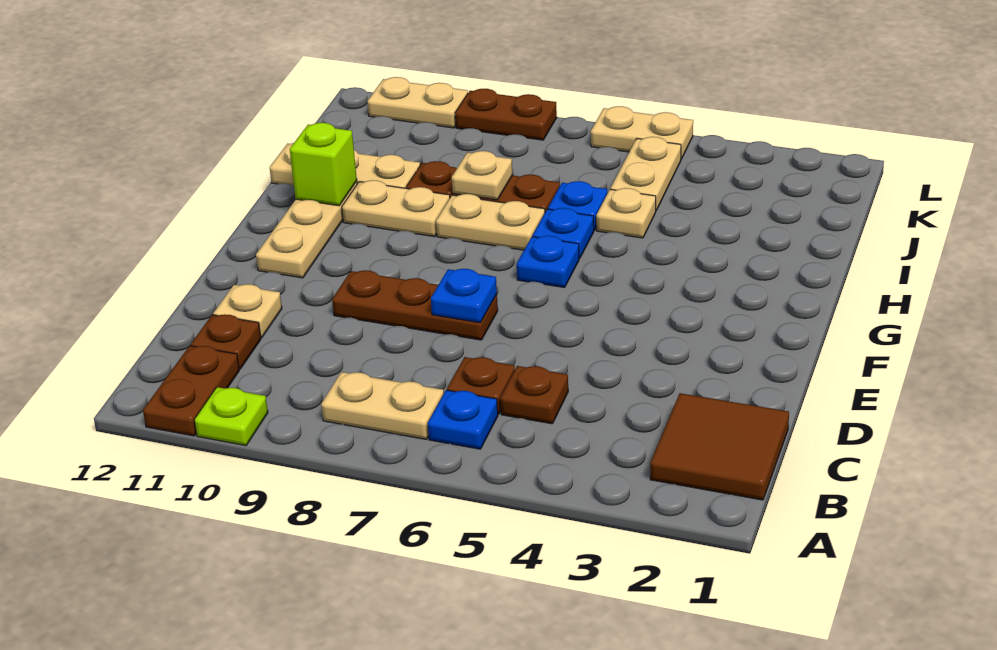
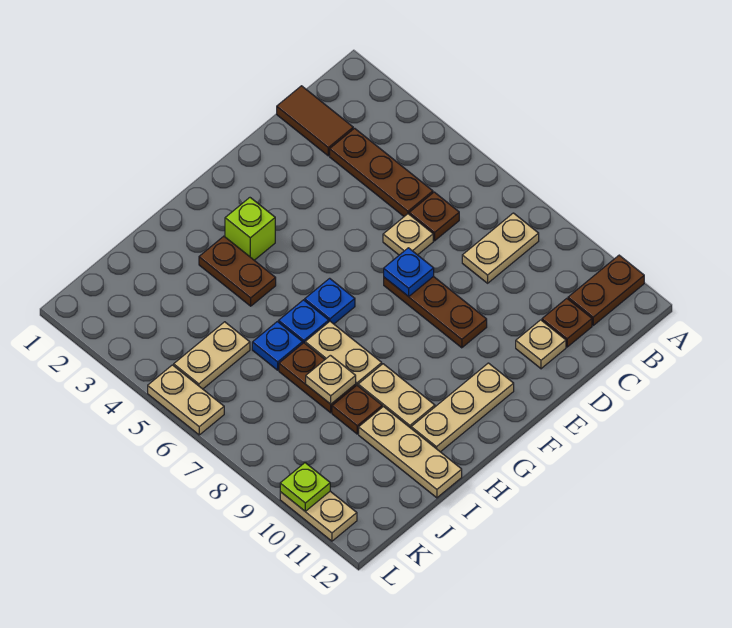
lime 1x1 plate [194,387,268,445] -> lime 1x1 plate moved to [280,463,330,511]
brown 2x2 tile [650,393,789,500] -> brown 1x2 tile [277,86,353,156]
blue 1x1 plate [428,390,498,449] -> none
tan 1x2 plate [321,372,444,439] -> tan 1x2 plate turned to [462,213,539,283]
brown 1x1 plate [500,366,568,424] -> brown 1x3 plate [330,128,433,216]
lime 1x1 brick [290,123,357,206] -> lime 1x1 brick moved to [225,198,275,260]
tan 1x1 plate [596,188,656,238] -> tan 1x1 plate moved to [383,214,433,255]
brown 1x2 plate [455,89,557,140] -> brown 1x2 plate moved to [199,236,276,306]

